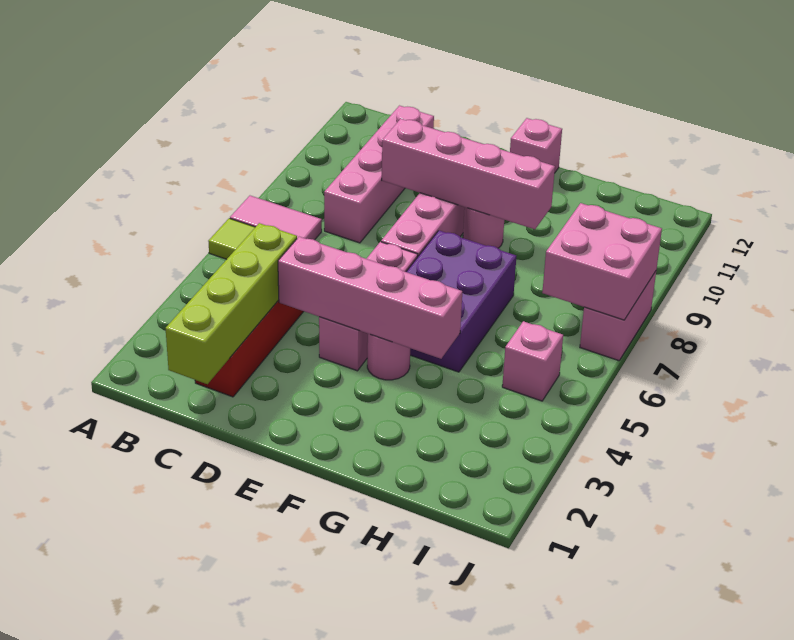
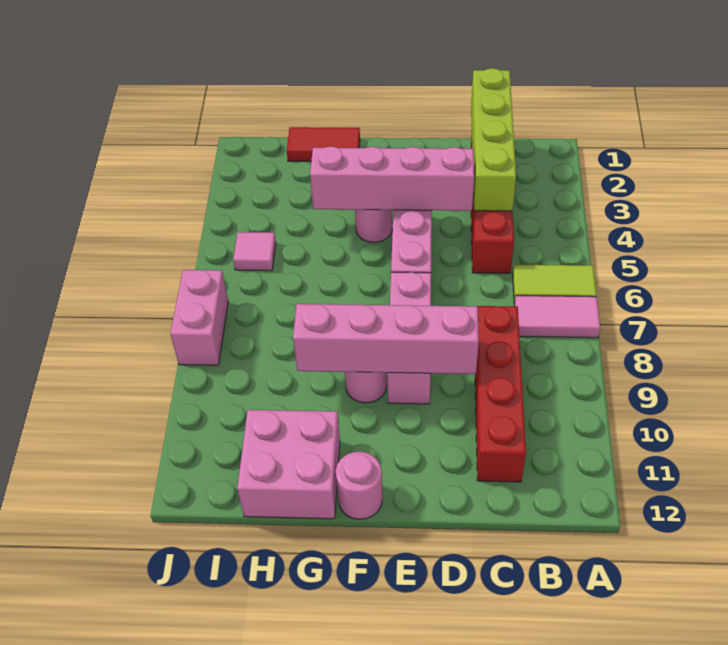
pink 1x4 brick [324,106,434,243] -> red 1x4 brick [475,306,526,482]
purple 2x3 brick [407,230,516,372] -> none
pink 1x1 brick [510,118,562,173] -> pink 1x1 round brick [336,452,382,519]
none -> red 1x2 tile [287,127,360,161]
pink 1x1 brick [502,321,563,401] -> pink 1x1 tile [233,232,276,271]
pink 2x2 brick [542,203,662,320] -> pink 2x2 brick moved to [237,410,340,519]

